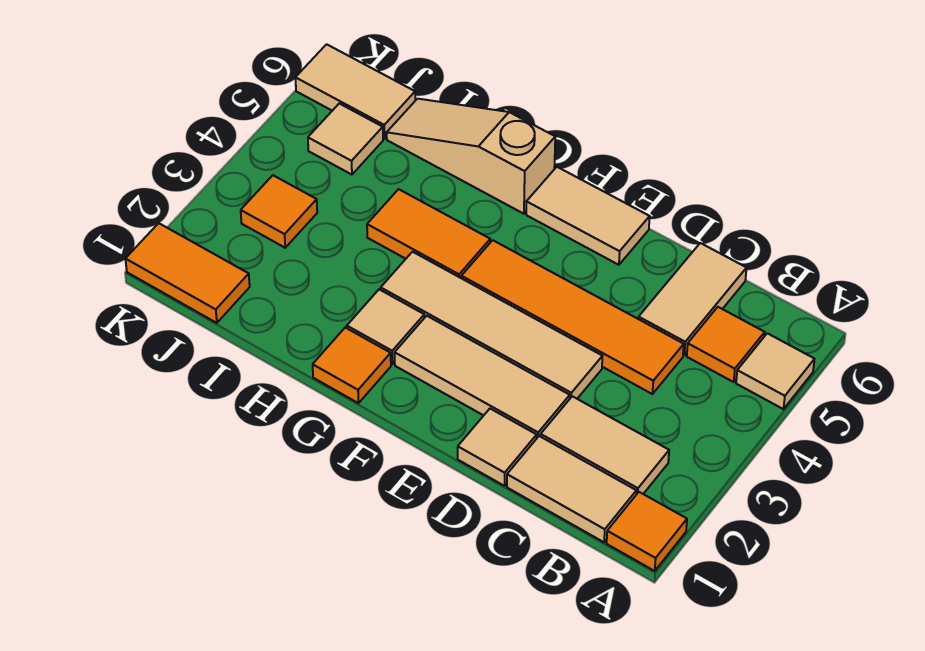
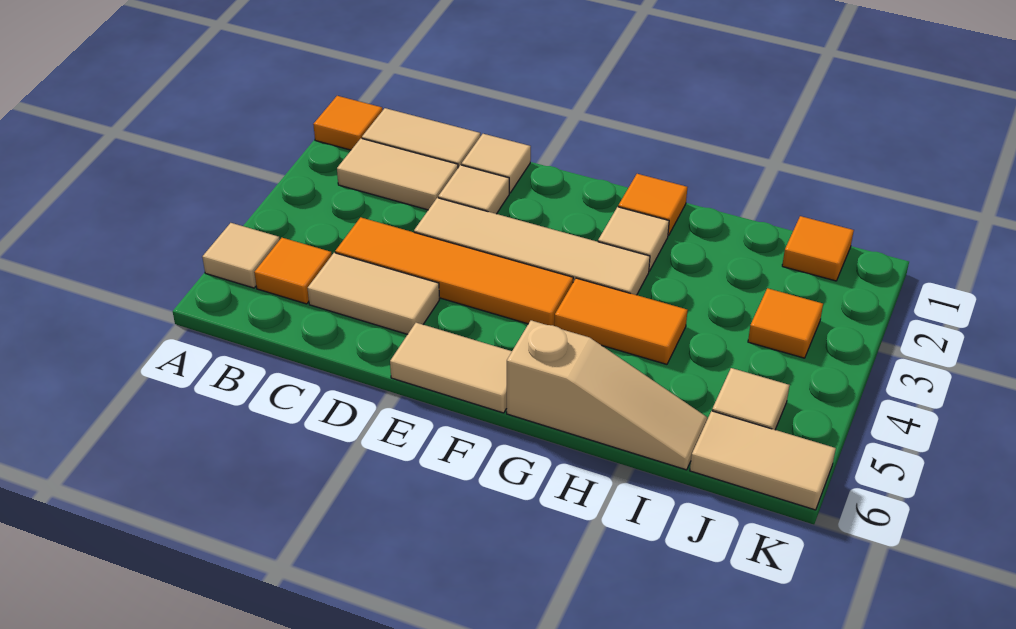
tan 1x2 tile [639,243,747,355] -> tan 1x2 tile turned to [308,253,440,334]
tan 1x3 tile [395,316,570,438] -> tan 1x1 tile [438,165,509,214]
orange 1x2 tile [125,223,250,323] -> orange 1x1 tile [782,216,854,281]

